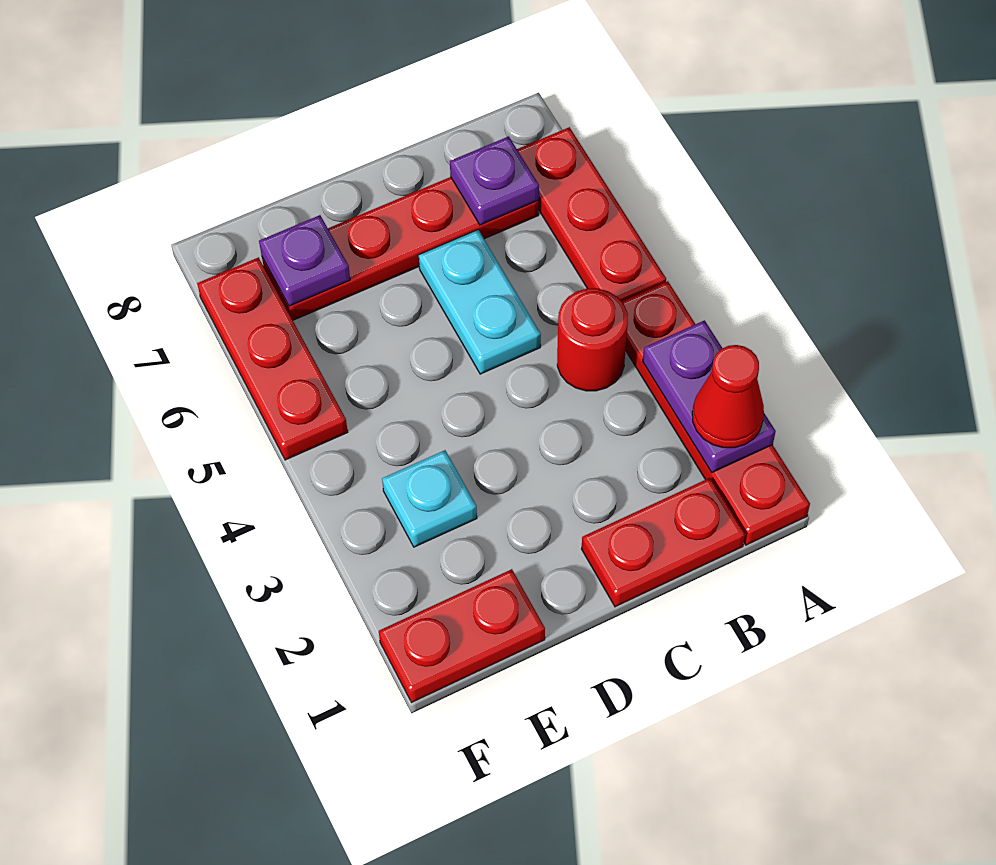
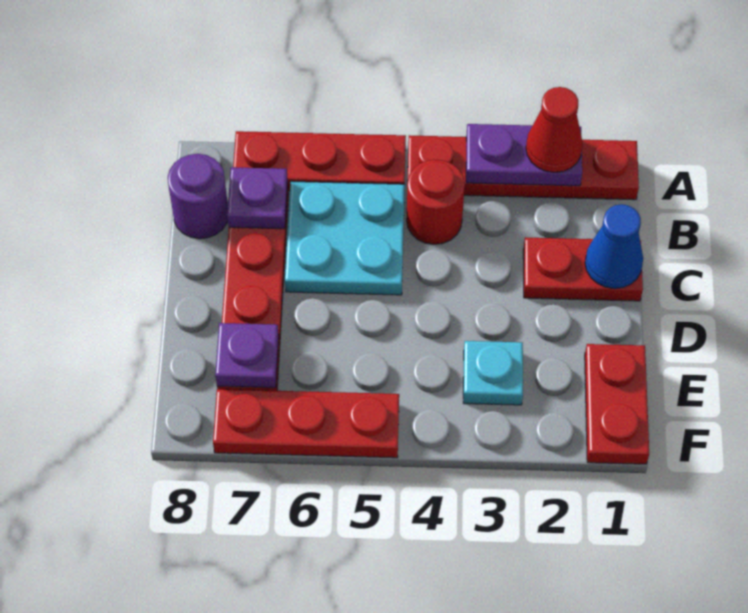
red 1x2 plate [582,478,745,607] -> red 1x2 plate turned to [523,238,643,301]
none -> purple 1x1 round brick [168,154,228,239]
none -> blue 1x1 cone [585,204,643,289]
cyan 1x2 plate [419,230,541,374] -> cyan 2x2 plate [285,181,405,295]

